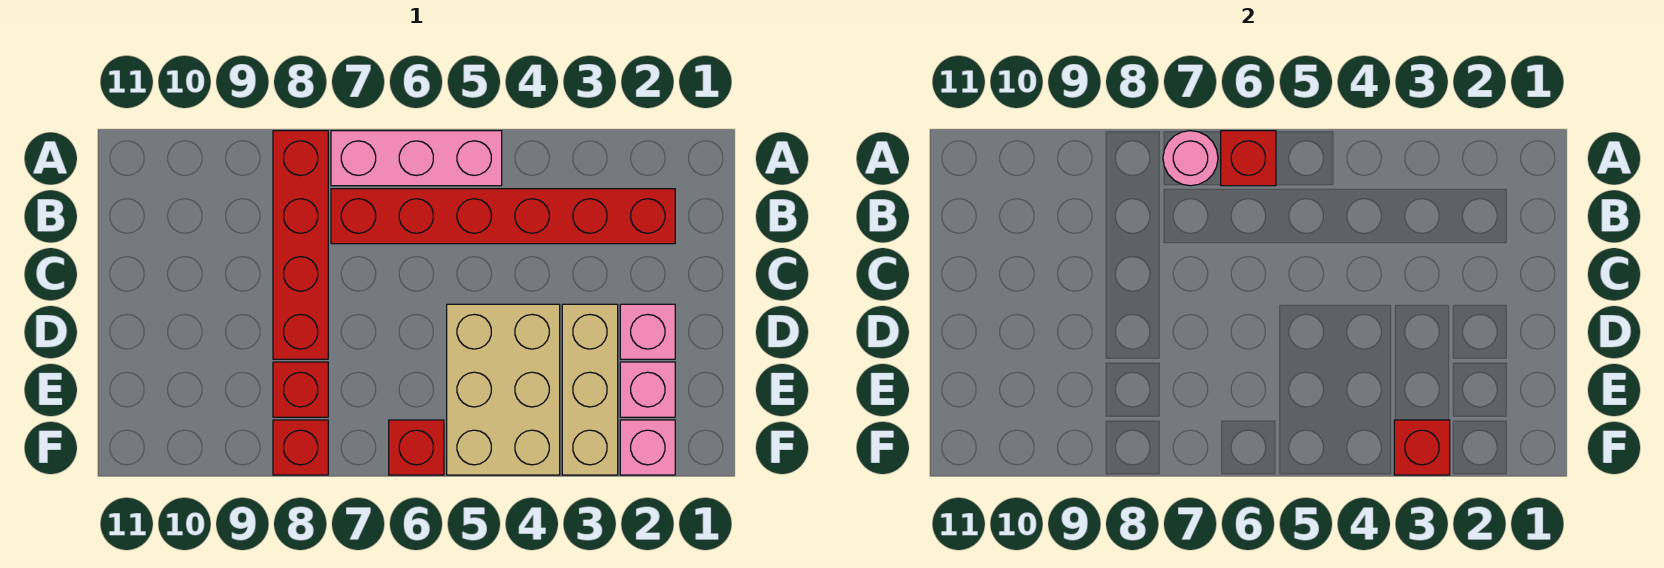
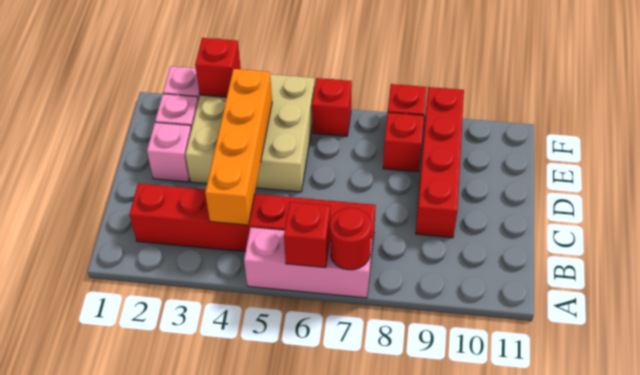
pink 1x1 round brick [1163,131,1218,186] -> red 1x1 round brick [330,208,371,270]
red 1x4 brick [273,131,328,359] -> red 1x4 brick moved to [416,87,464,238]
none -> orange 1x4 brick [205,69,272,225]

